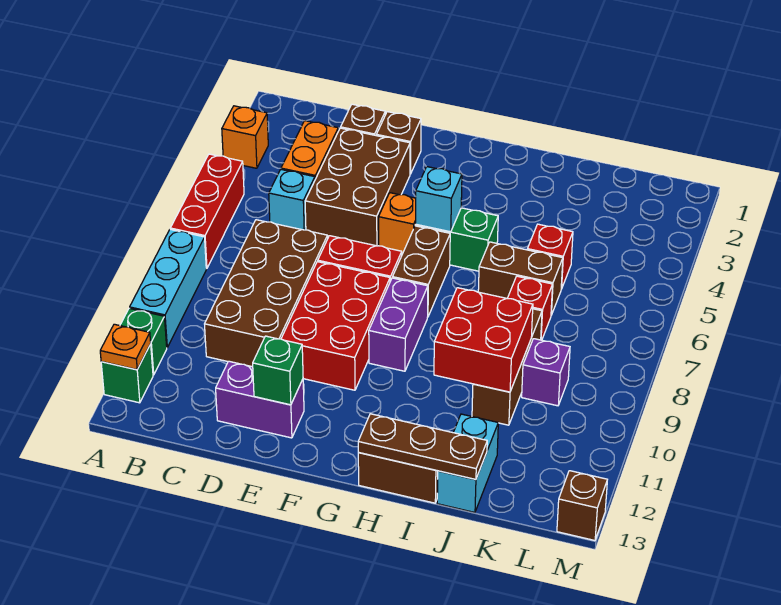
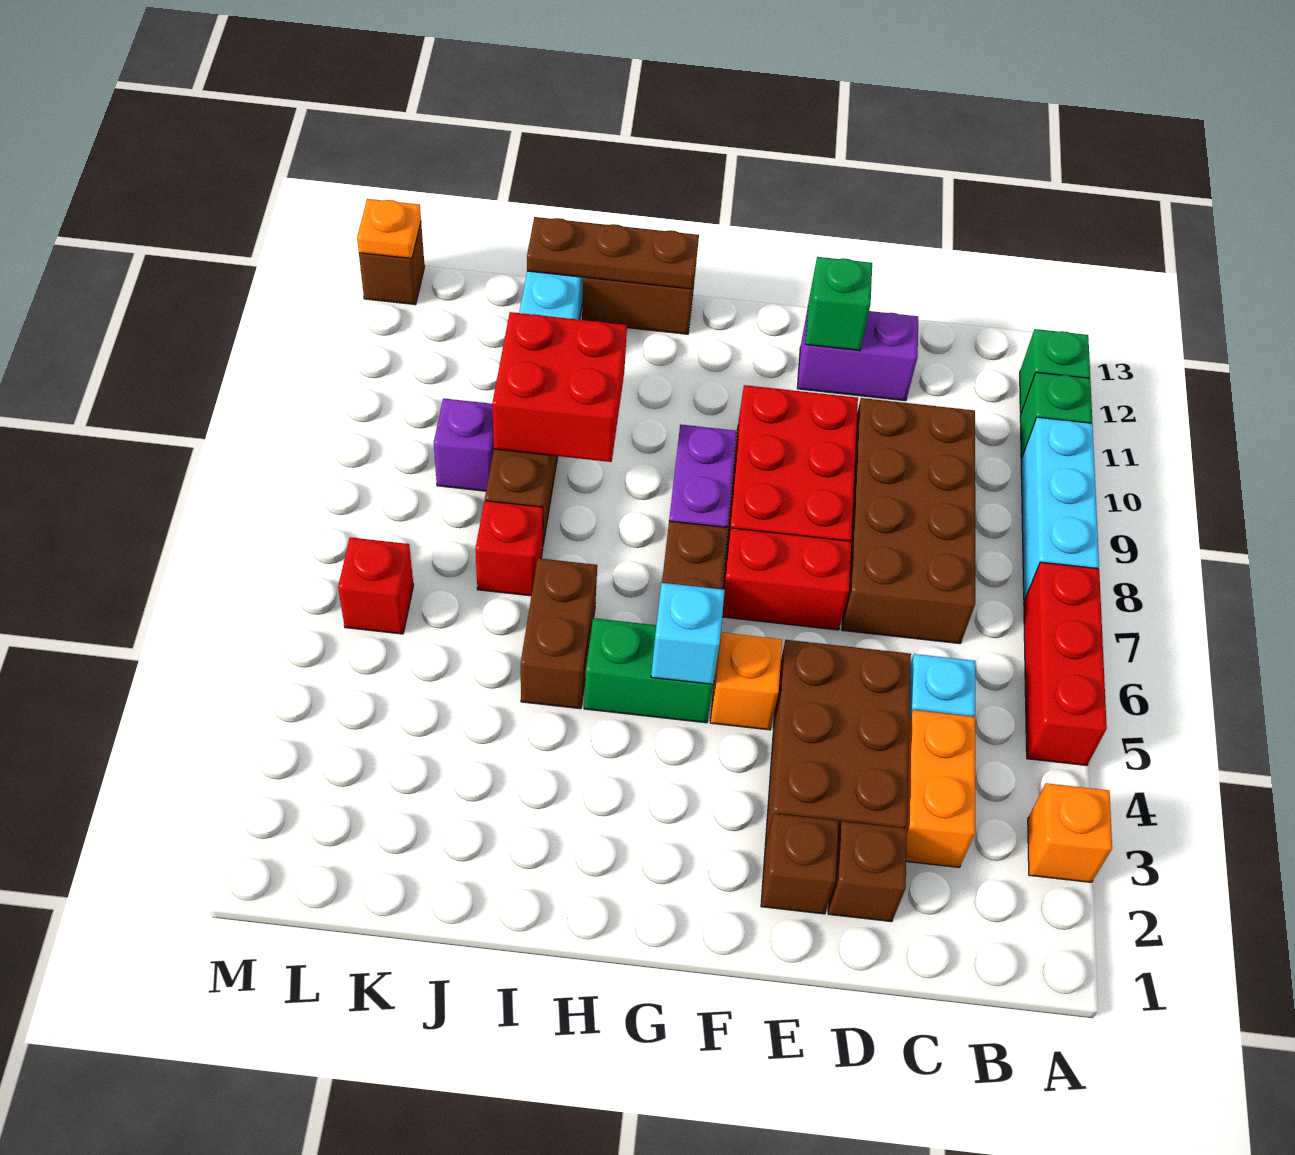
orange 1x1 plate [100,324,151,370] -> orange 1x1 plate moved to [357,199,421,259]
brown 1x2 brick [478,242,563,315] -> brown 1x2 brick turned to [521,558,597,709]
red 1x1 brick [527,224,573,289] -> red 1x1 brick moved to [338,537,413,634]

